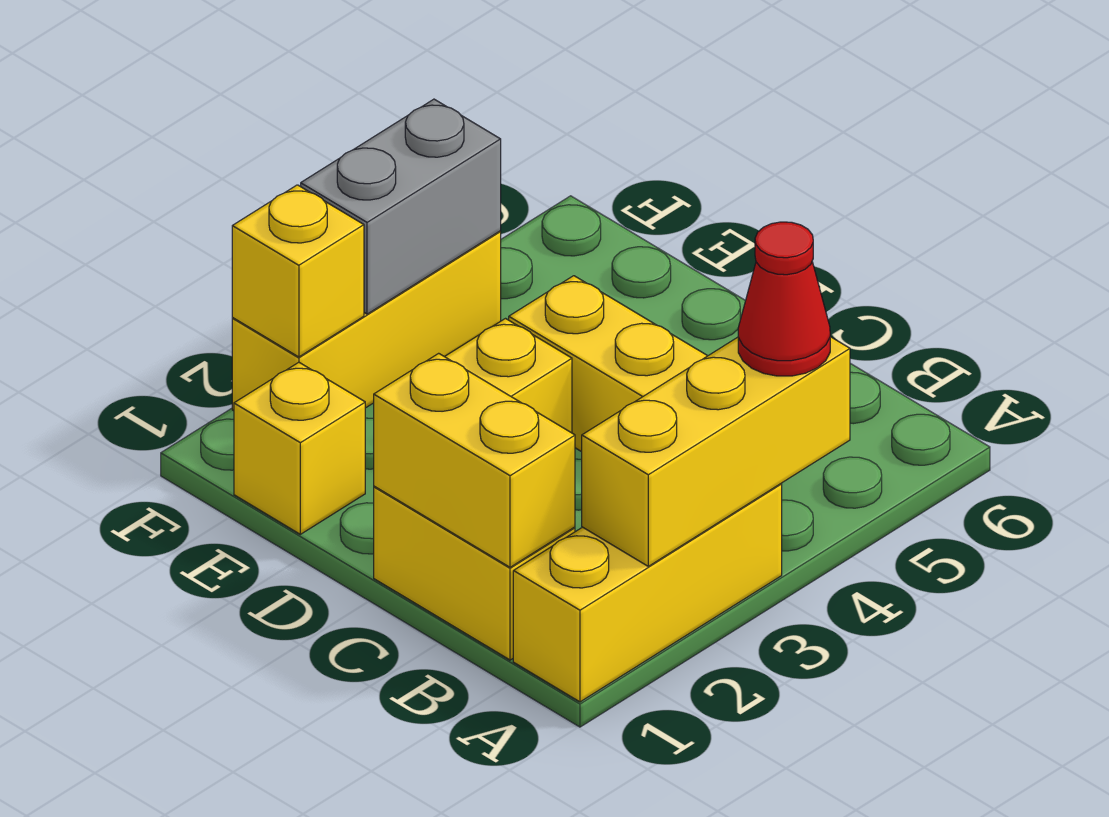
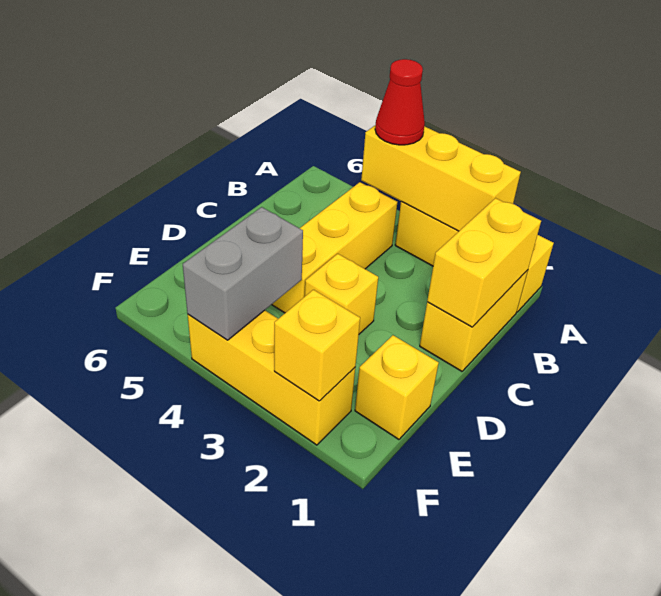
grey 1x2 brick [301,99,501,314] -> grey 1x2 brick turned to [183,207,303,340]

